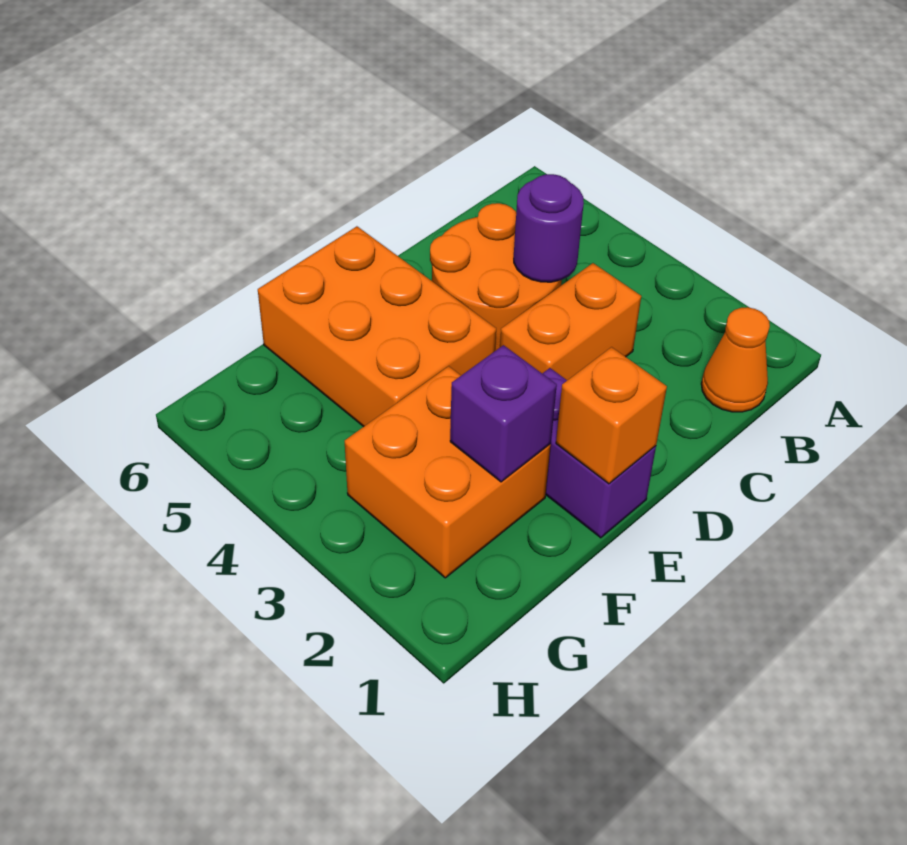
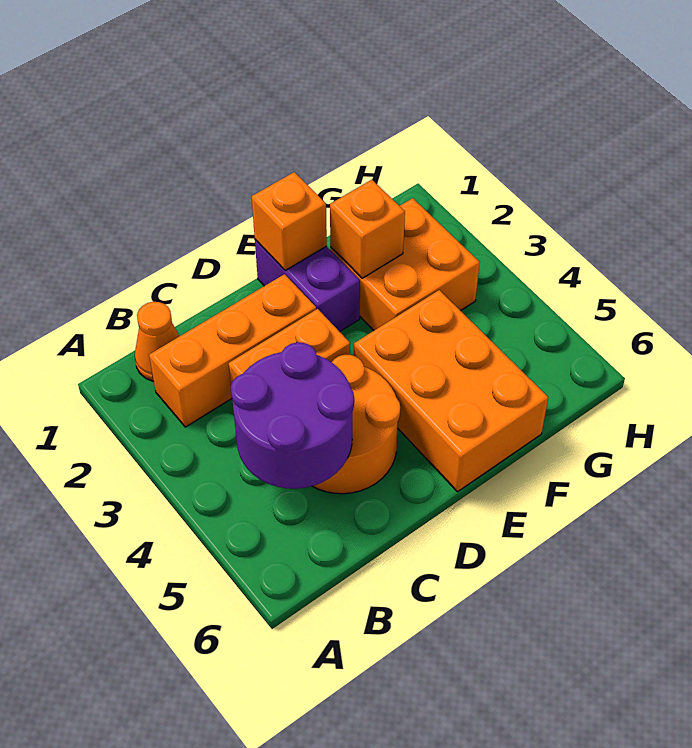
none -> orange 1x3 brick [149,274,316,427]
purple 1x1 round brick [514,174,584,282] -> purple 2x2 round brick [231,342,354,489]
purple 1x1 brick [450,345,557,482] -> orange 1x1 brick [330,180,405,278]

